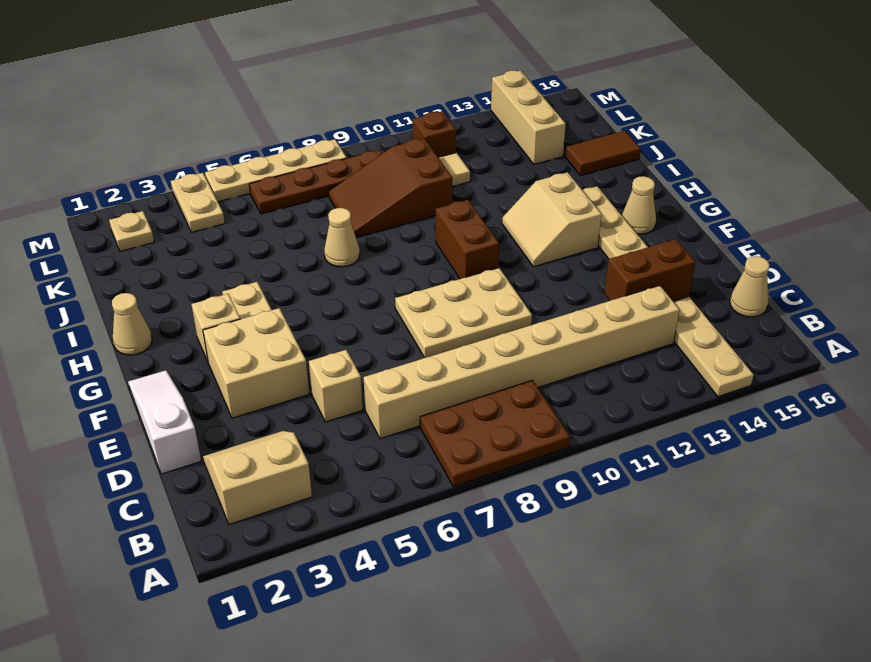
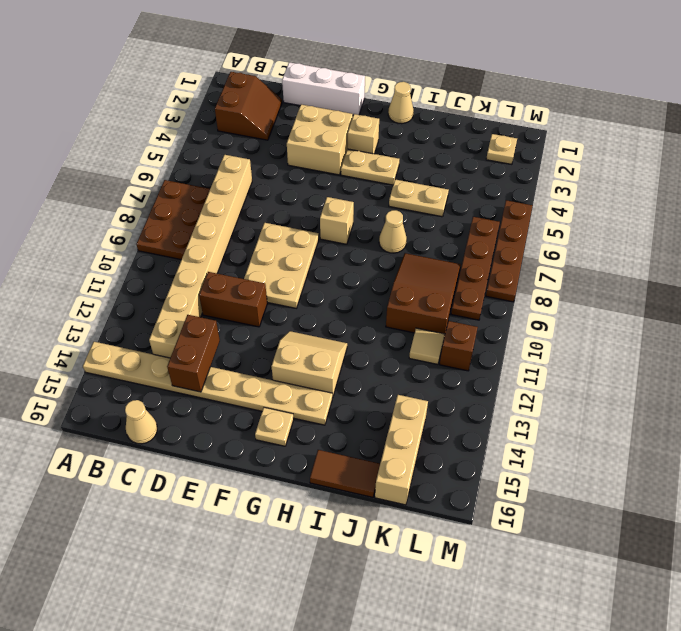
tan 2x2 slope [203,431,312,525] -> brown 2x2 slope [215,72,282,140]
white 1x3 slope [128,370,201,474] -> white 1x3 brick [282,62,365,115]
tan 1x1 brick [309,350,363,422] -> tan 1x1 brick moved to [320,197,354,244]
brown 1x2 brick [436,200,499,279] -> brown 1x2 brick moved to [199,272,267,327]
tan 1x1 cone [622,176,656,234] -> tan 1x1 plate [255,408,294,446]
brown 1x2 tile [565,131,641,175] -> brown 1x2 tile turned to [310,450,380,497]
tan 1x3 brick [491,70,566,164] -> tan 1x3 brick turned to [375,395,428,505]
tan 1x2 plate [171,173,225,232] -> tan 1x2 plate moved to [389,180,449,217]
tan 1x4 plate [205,139,347,202] -> brown 1x4 plate [486,200,532,302]

